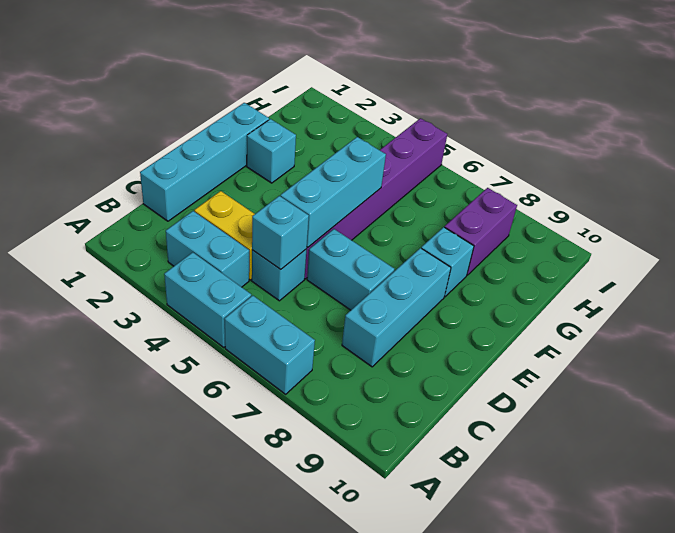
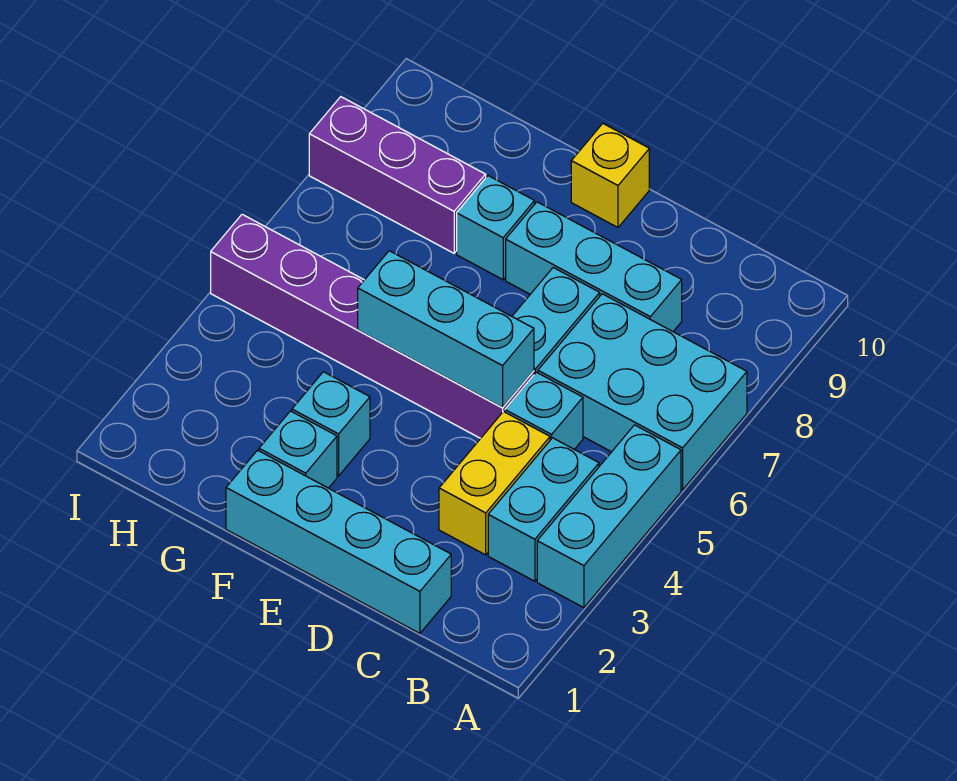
cyan 1x2 brick [164,252,251,347] -> cyan 1x3 brick [537,425,681,608]
cyan 1x2 brick [225,295,315,394] -> cyan 2x3 brick [538,294,747,490]
cyan 1x1 brick [252,196,309,269] -> cyan 1x1 brick moved to [292,372,370,476]
none -> yellow 1x1 brick [571,124,649,227]
purple 1x2 brick [445,188,517,275] -> purple 1x3 brick [309,97,486,253]

